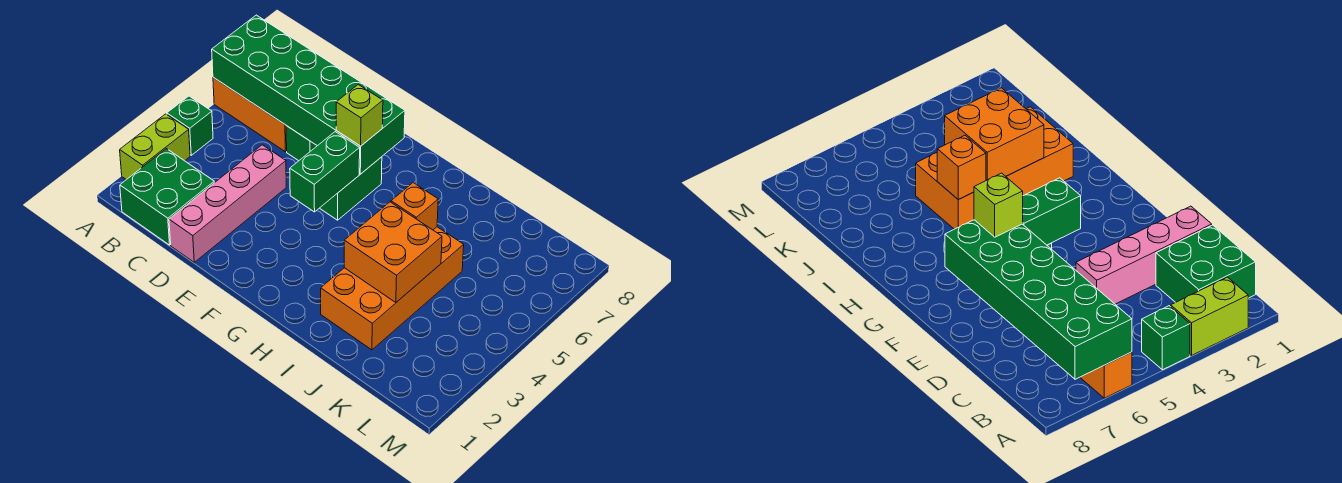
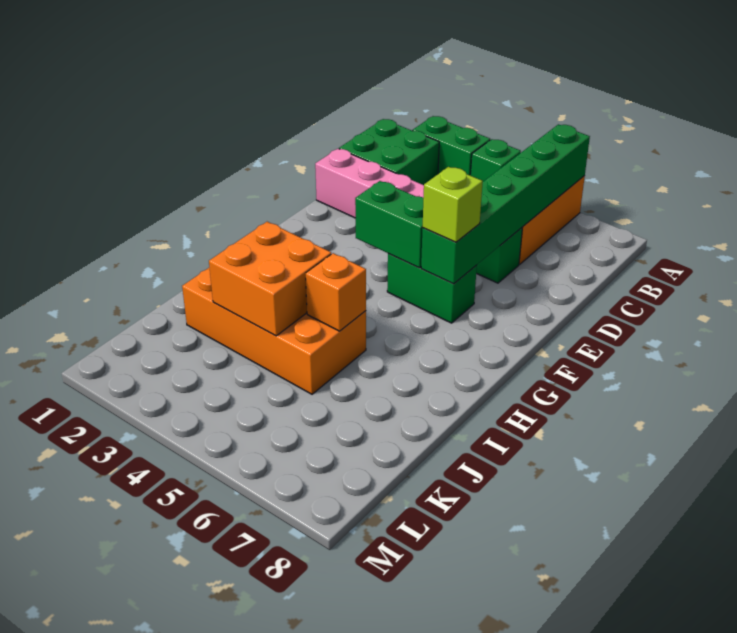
lime 1x2 brick [120,114,190,180] -> green 1x2 brick [413,116,490,176]
green 2x6 brick [212,15,405,174] -> green 1x6 brick [421,124,590,284]

